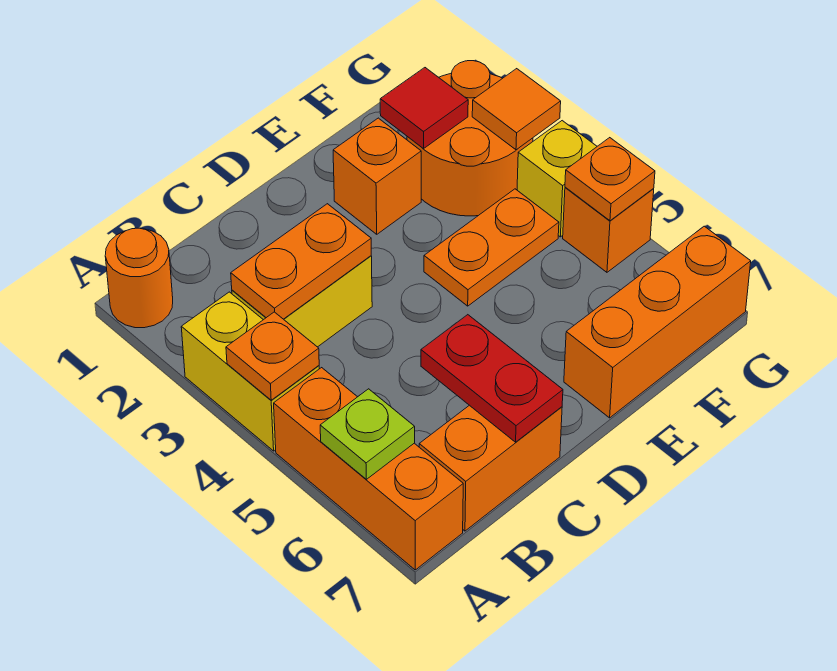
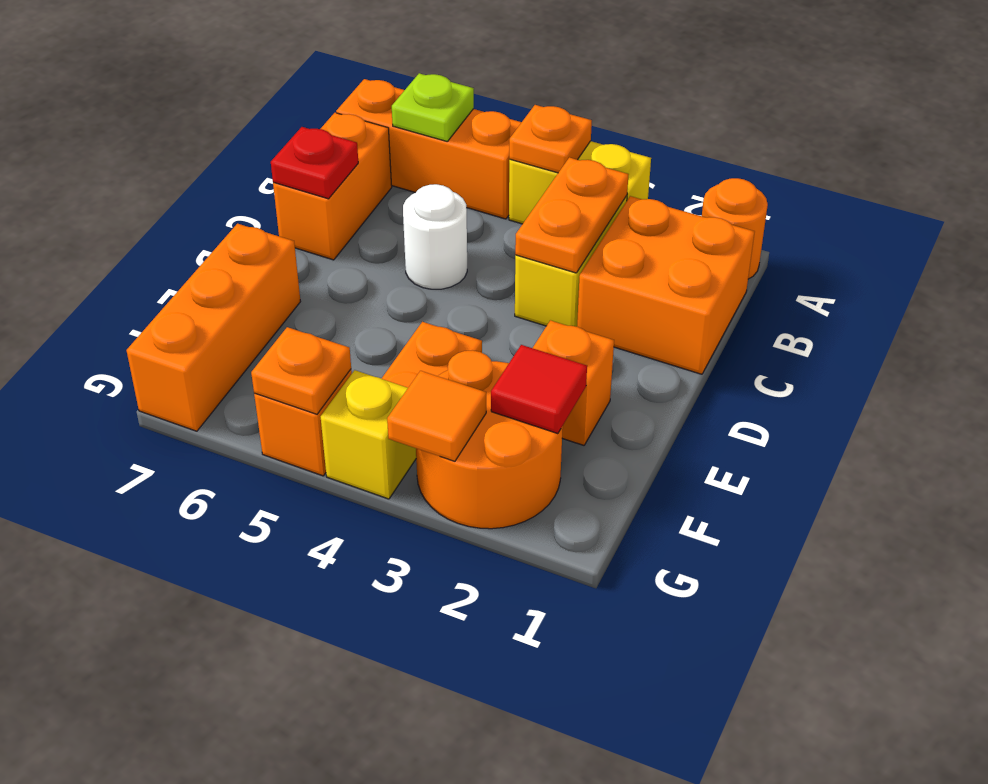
none -> orange 2x2 brick [577,196,755,374]
none -> white 1x1 round brick [403,184,467,289]
red 1x2 plate [421,315,563,442] -> red 1x1 plate [271,127,358,199]

